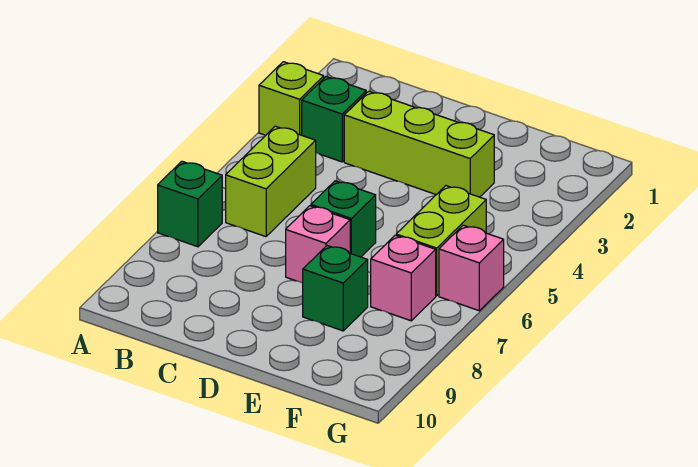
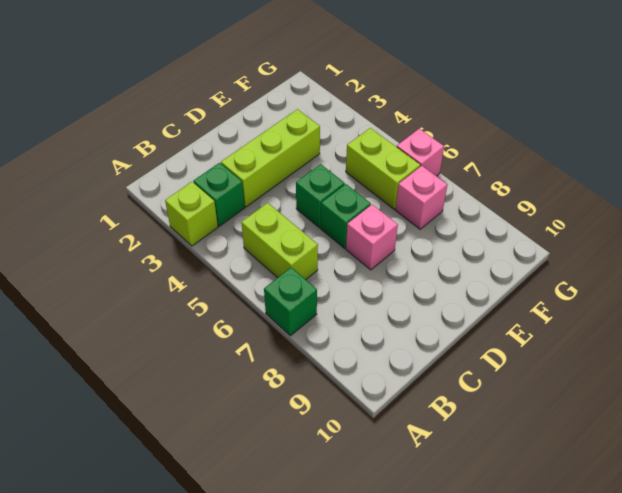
green 1x1 brick [303,246,368,331] -> green 1x1 brick moved to [296,164,345,228]

